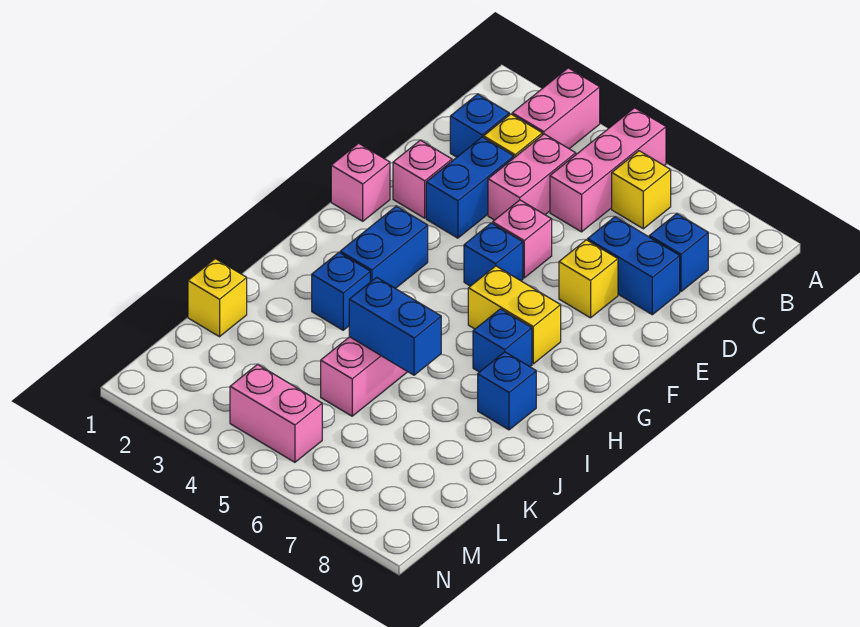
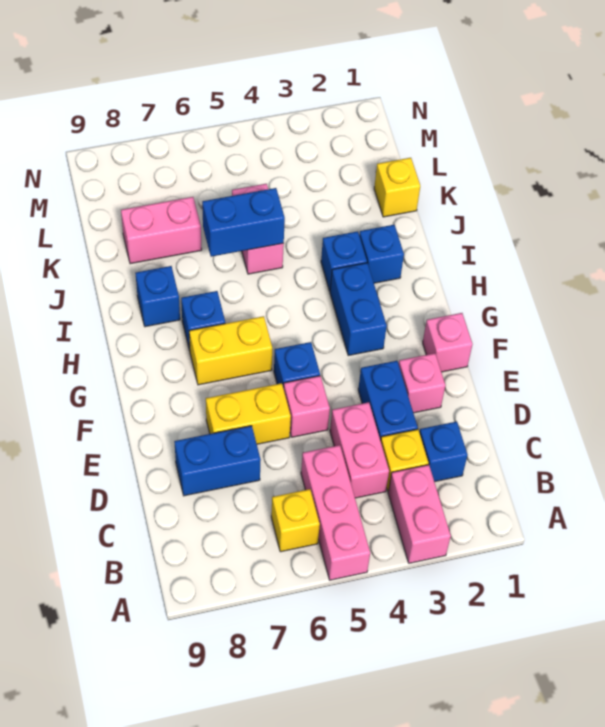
blue 1x1 brick [649,214,708,291] -> blue 1x1 brick moved to [359,225,404,283]
yellow 1x1 brick [559,240,618,318] -> yellow 1x2 brick [206,383,291,444]
pink 1x2 brick [230,365,322,462] -> pink 1x2 brick moved to [121,197,202,264]

